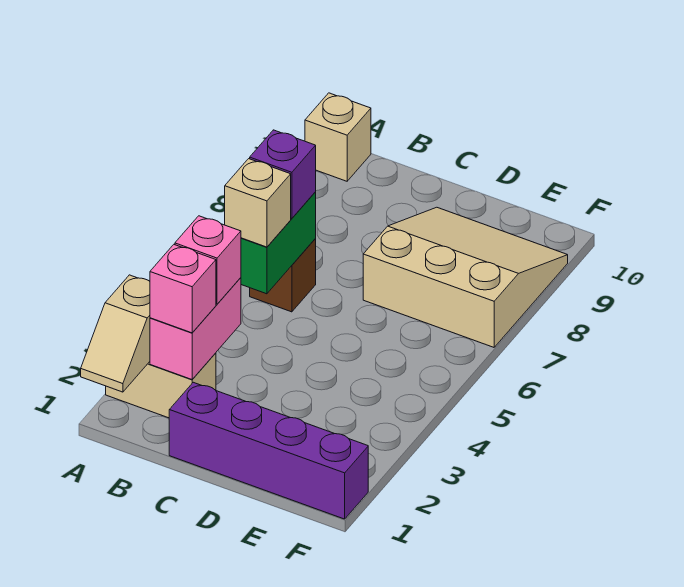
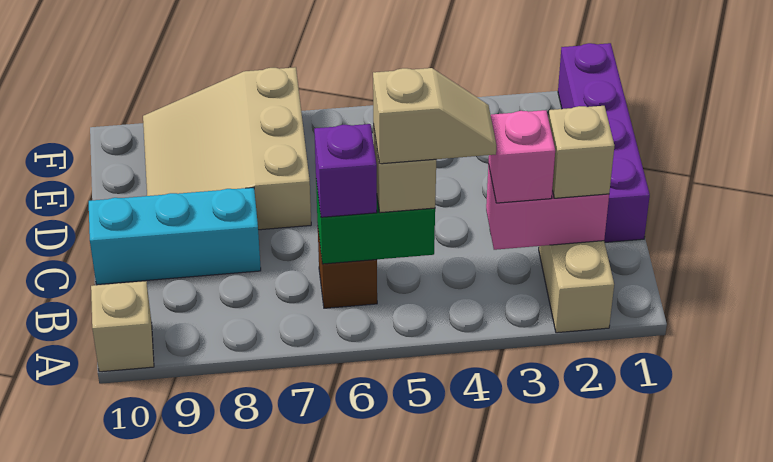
tan 1x2 slope [81,275,150,392] -> tan 1x2 slope moved to [373,68,496,164]
pink 1x1 brick [150,245,216,333] -> tan 1x1 brick [549,106,614,198]
none -> cyan 1x3 brick [89,188,261,285]

